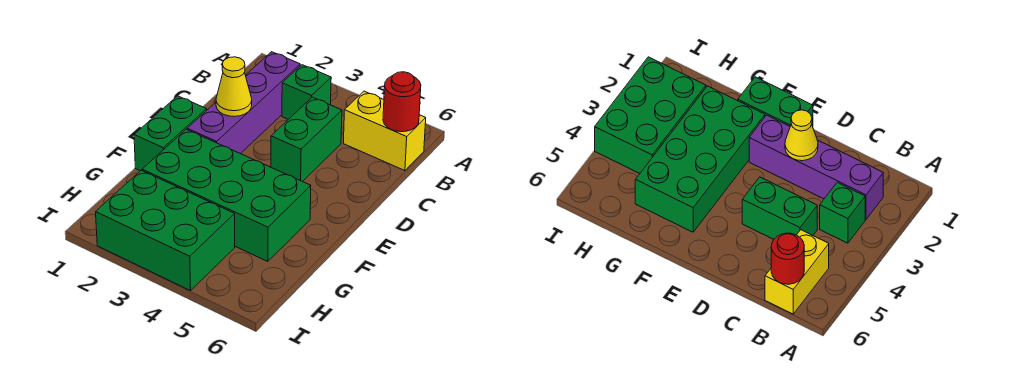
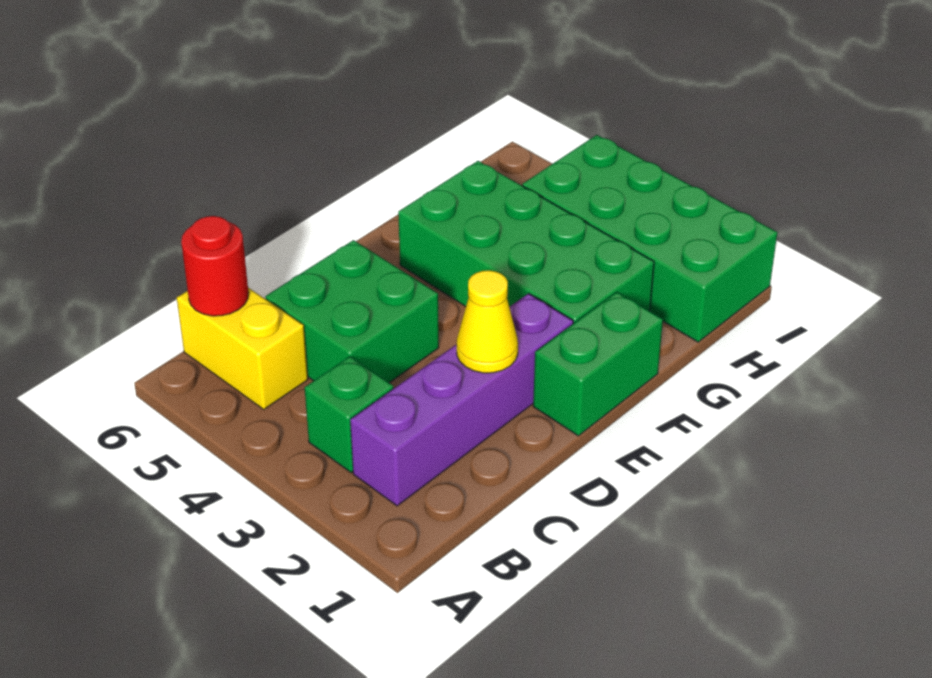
green 1x2 brick [271,97,342,182] -> green 2x2 brick [265,240,439,383]
green 2x3 brick [96,170,235,291] -> green 2x4 brick [522,135,777,342]

